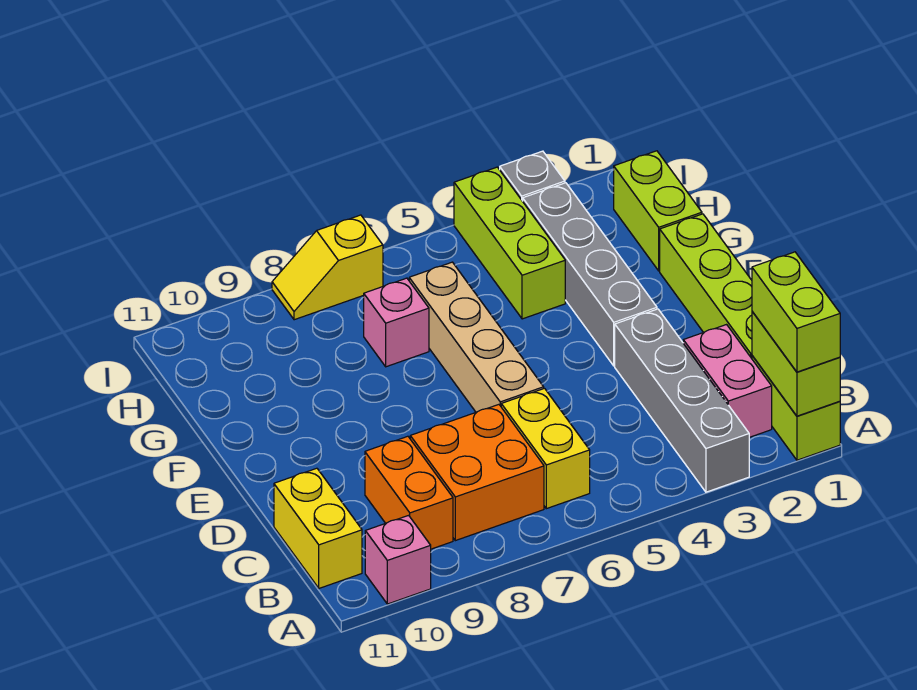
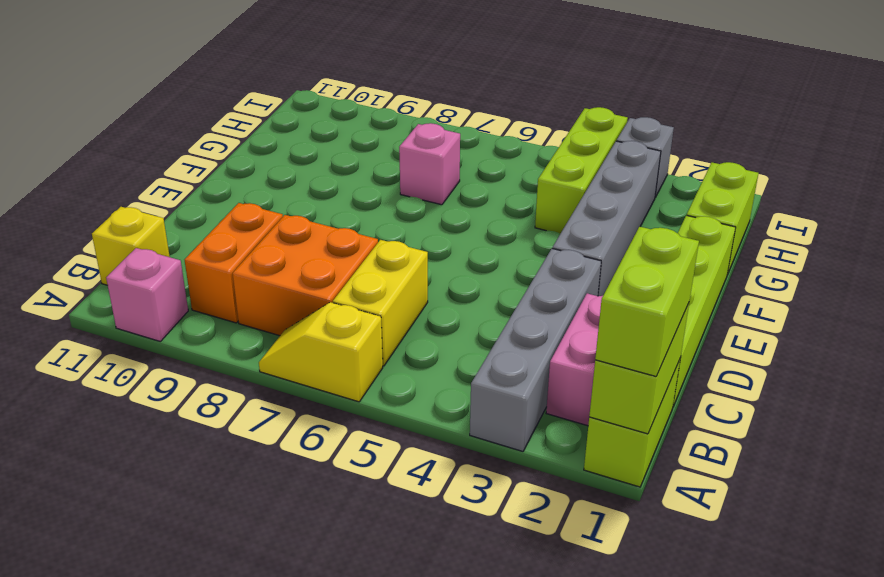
yellow 1x2 brick [274,468,362,588] -> yellow 1x1 brick [92,207,170,285]
tan 1x4 brick [409,262,544,412] -> none
yellow 1x2 slope [272,215,383,320] -> yellow 1x2 slope moved to [259,302,383,402]

